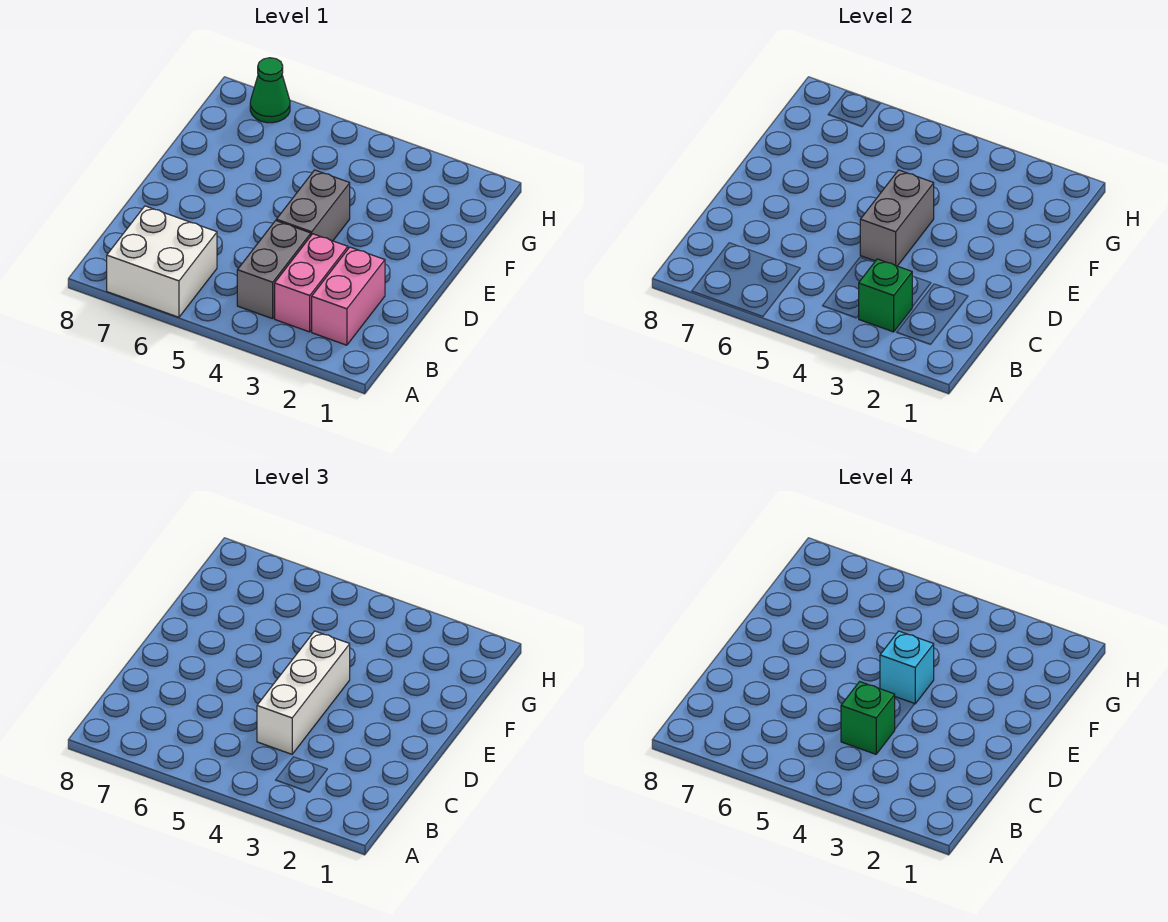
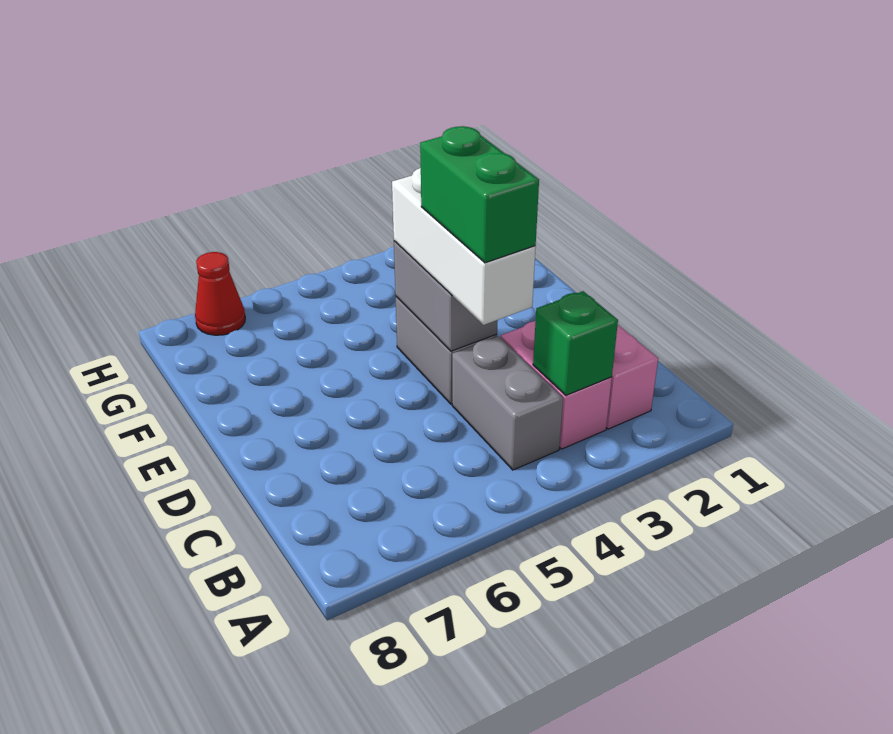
white 2x2 brick [107,206,217,317] -> none
green 1x1 brick [841,682,895,754] -> green 1x2 brick [420,126,539,263]
cyan 1x1 brick [880,631,934,704] -> none
green 1x1 cone [250,58,290,123] -> red 1x1 cone [195,252,245,335]

